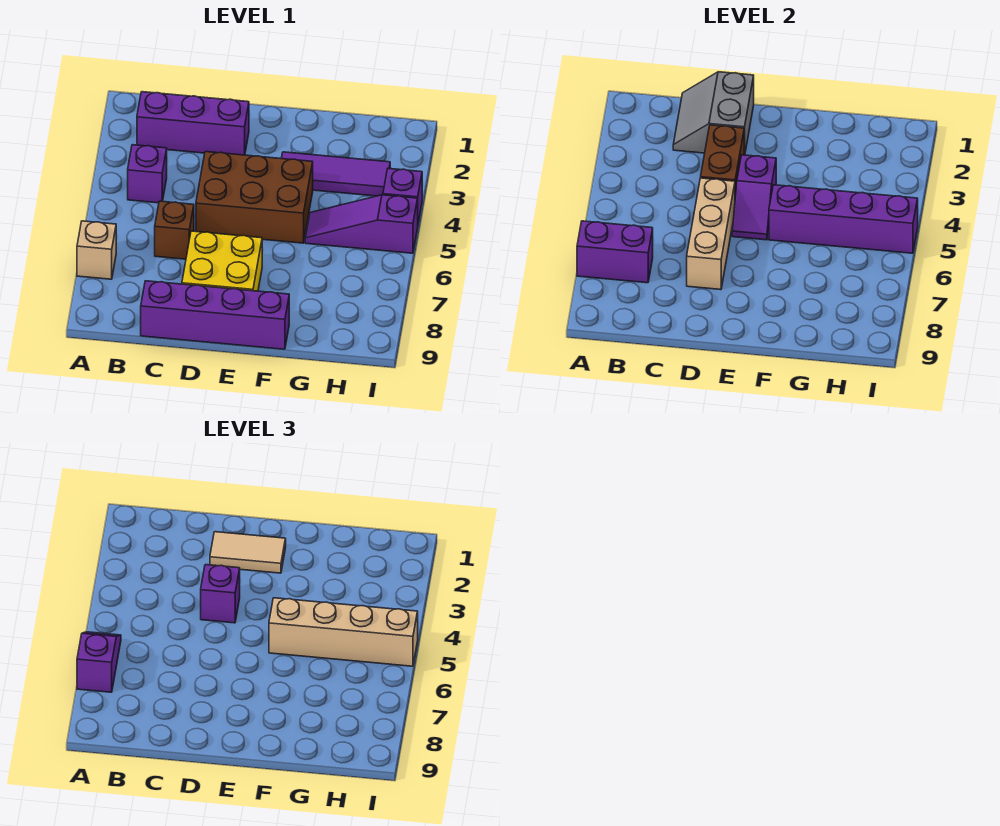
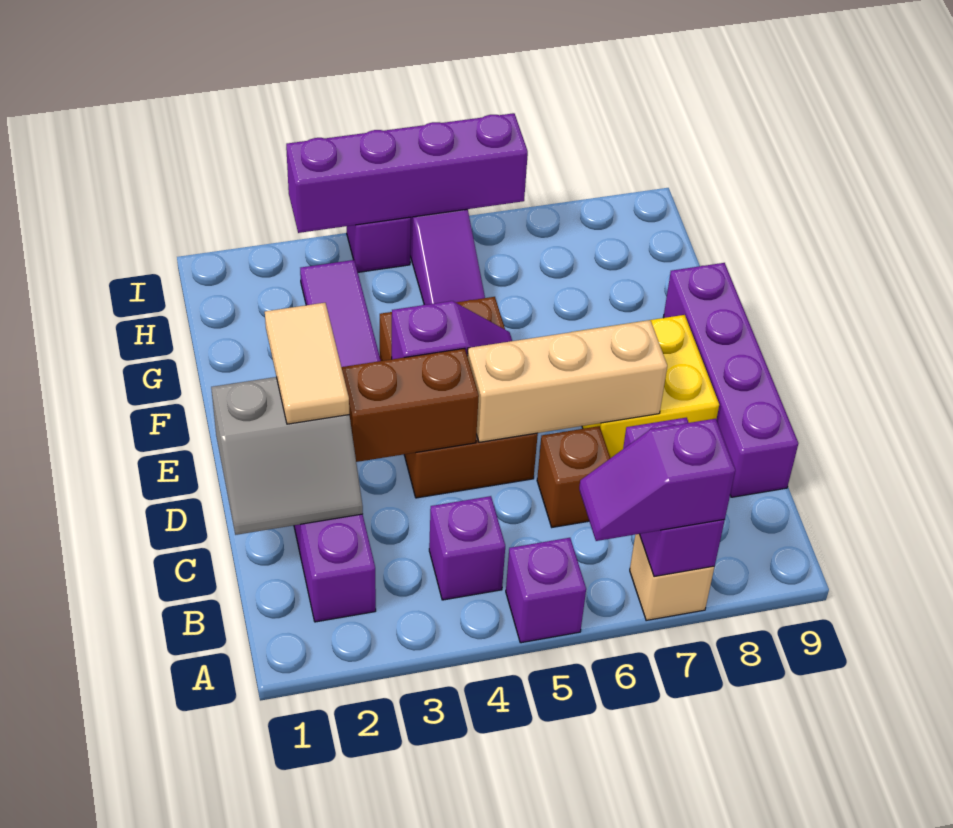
purple 1x1 brick [201,565,240,623] -> purple 1x1 brick moved to [506,538,586,643]
purple 1x4 brick [769,185,918,253] -> purple 1x4 brick turned to [286,113,528,233]
tan 1x4 brick [269,598,418,666] -> none

